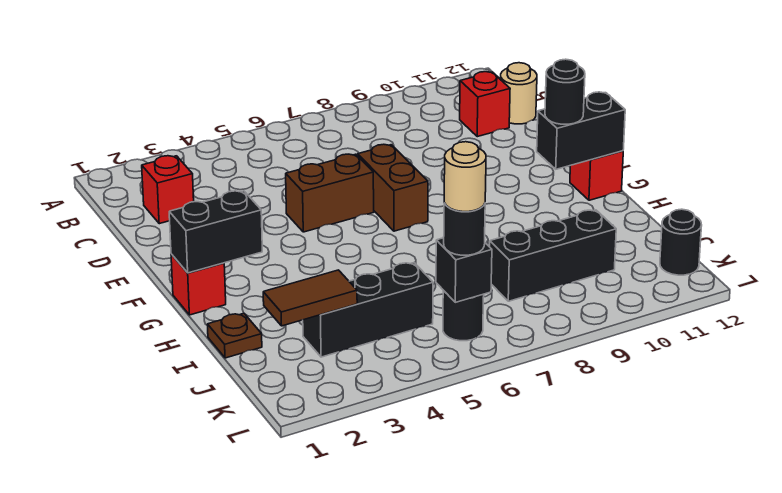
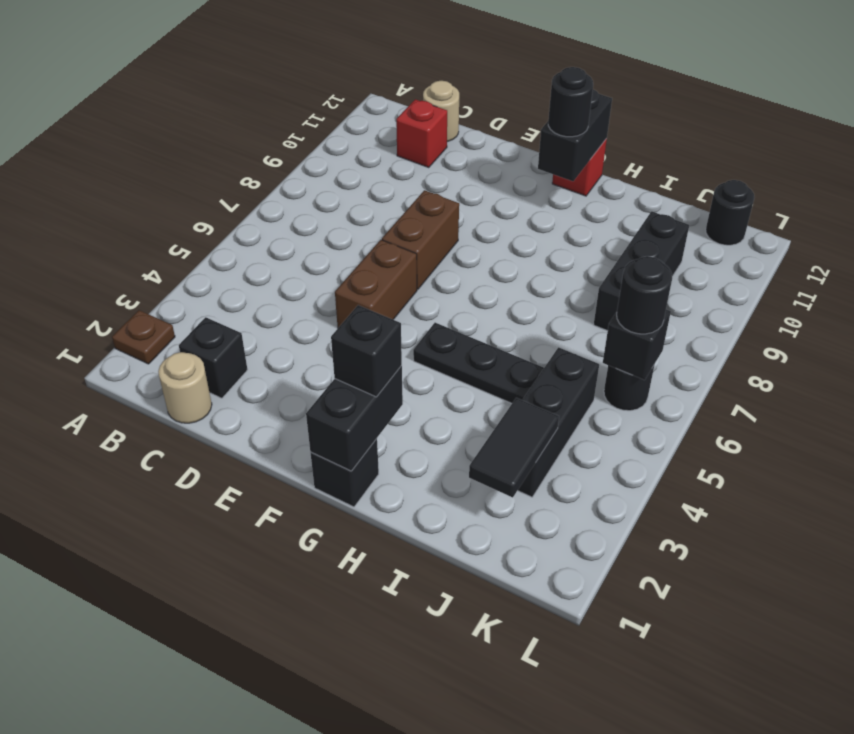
red 1x1 brick [142,156,194,224] -> black 1x1 brick [179,317,248,398]
brown 1x2 brick [358,144,428,231] -> brown 1x2 brick turned to [382,190,459,289]
red 1x1 brick [171,254,226,315] -> black 1x1 brick [310,439,379,507]
none -> black 1x1 brick [331,305,402,397]
none -> black 1x3 plate [413,323,544,403]
brown 1x1 plate [207,313,262,358] -> brown 1x1 plate moved to [112,310,175,364]
brown 1x2 tile [263,270,357,326] -> black 1x2 tile [469,398,559,498]
tan 1x1 round brick [444,142,486,212] -> tan 1x1 round brick moved to [158,352,212,423]

